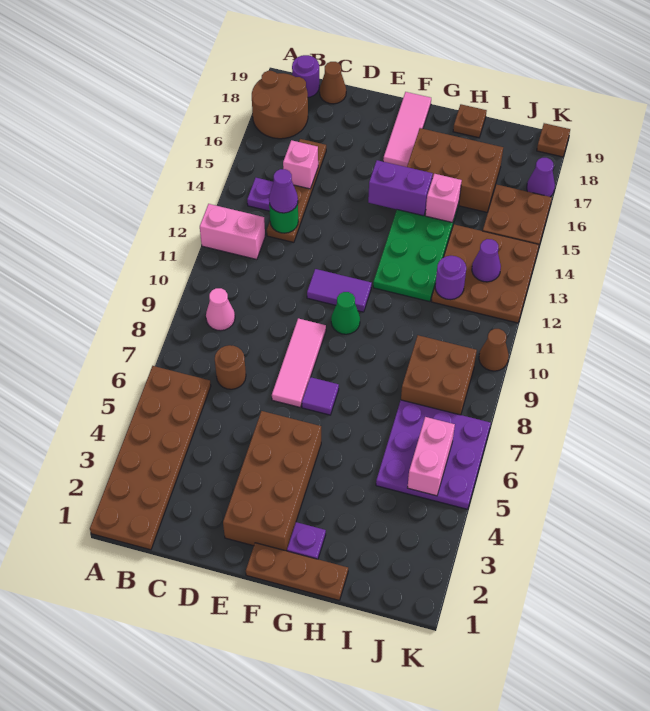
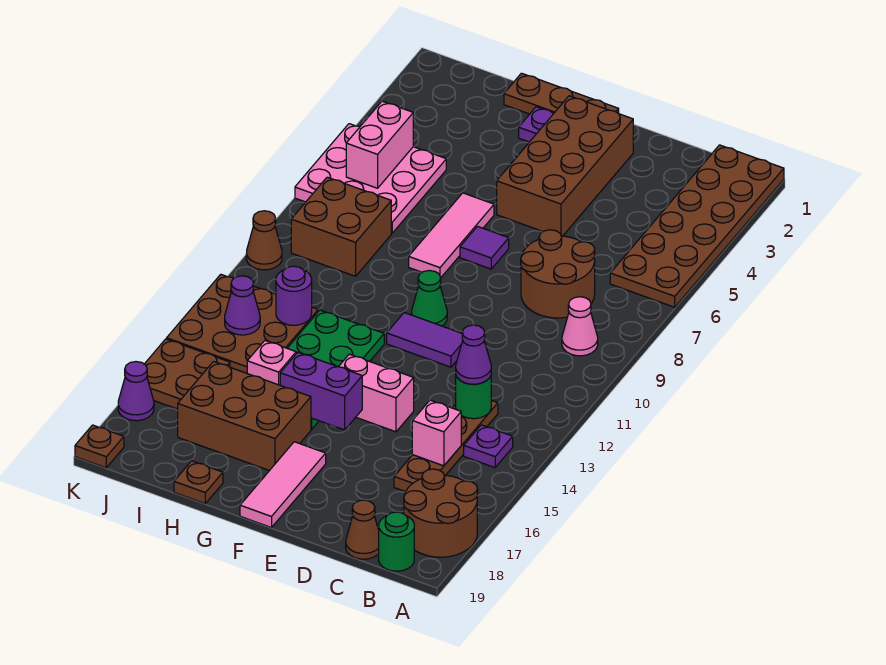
pink 1x2 brick [200,204,265,259] -> pink 1x2 brick moved to [338,354,414,432]
purple 1x1 round brick [292,55,319,97] -> green 1x1 round brick [379,512,414,571]
brown 1x1 round brick [215,345,246,389] -> brown 2x2 round brick [521,230,595,318]
pink 1x3 tile [272,318,326,407] -> pink 1x3 tile moved to [409,193,494,277]
purple 3x3 plate [376,400,491,509] -> pink 3x3 plate [295,124,446,233]

